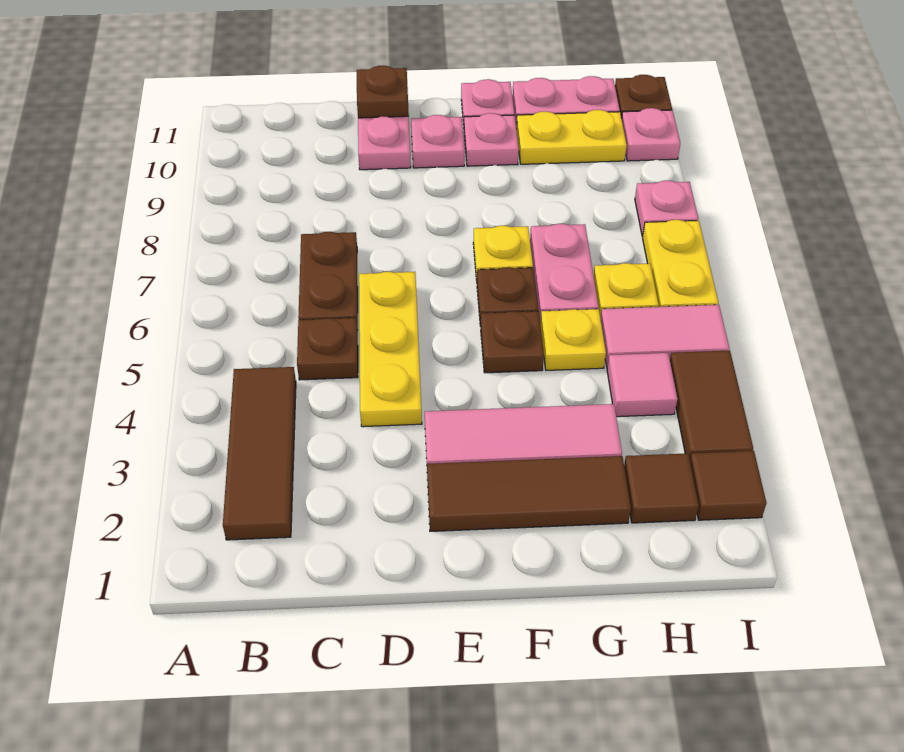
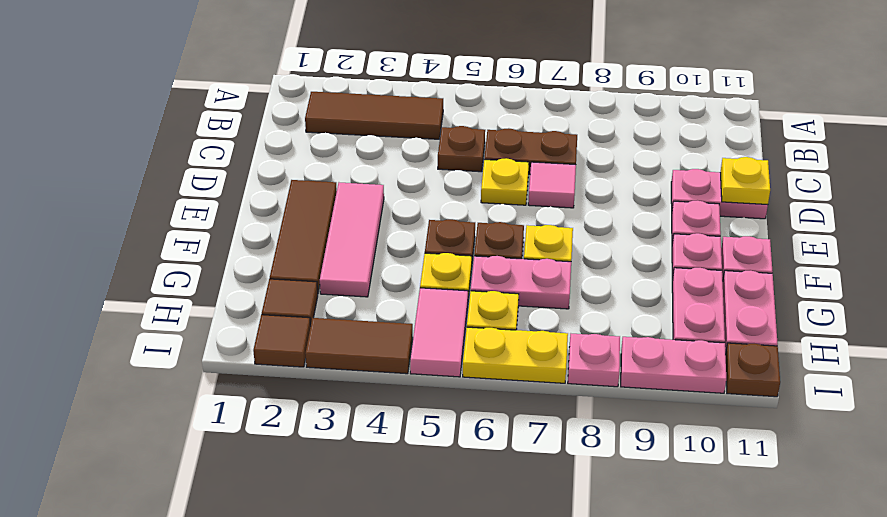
yellow 1x3 plate [359,272,422,427] -> yellow 1x1 plate [481,158,529,205]
brown 1x1 plate [357,66,409,118] -> yellow 1x1 plate [720,157,770,205]
yellow 1x2 plate [516,110,627,164] -> pink 1x2 plate [672,268,725,343]
pink 1x1 tile [607,353,678,417] -> pink 1x1 tile moved to [528,162,576,208]
pink 1x1 plate [622,108,680,161] -> pink 1x2 plate [621,337,726,393]

